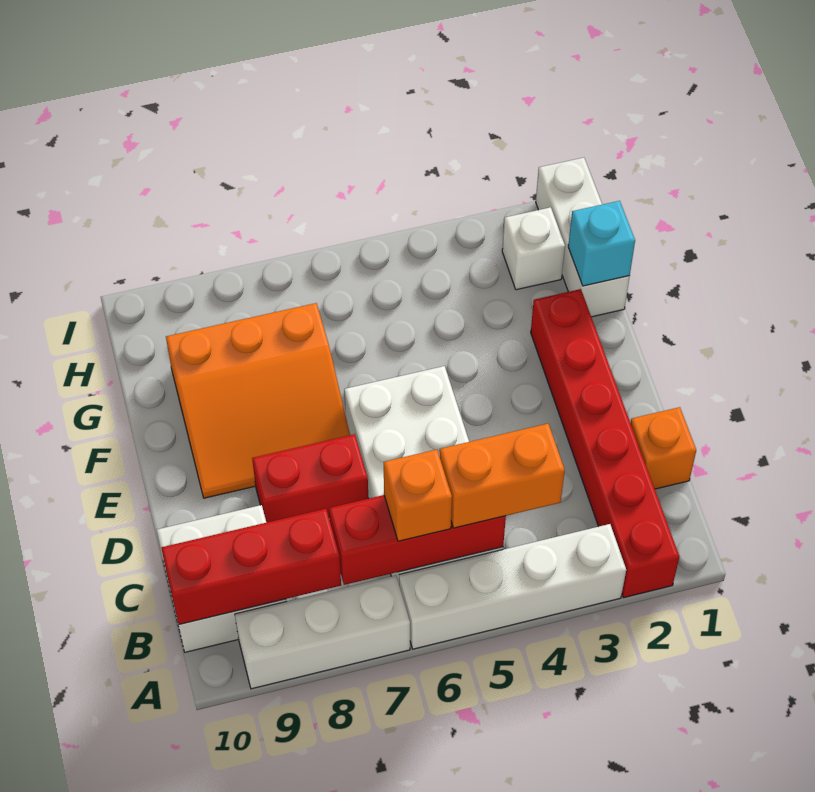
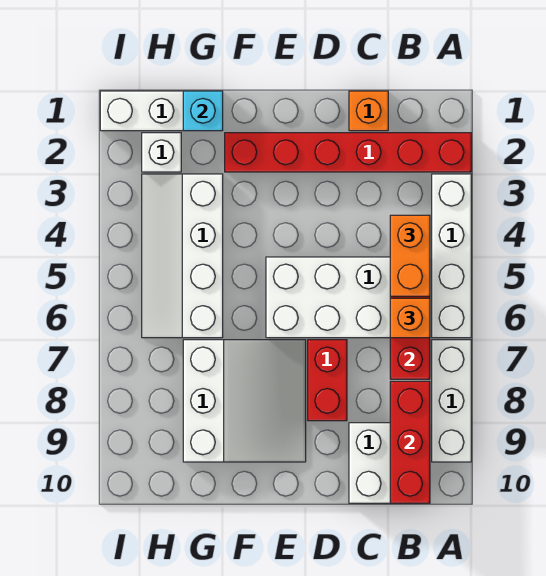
orange 3x3 slope [166,303,350,498] -> white 3x3 slope [183,340,306,462]
none -> white 2x4 slope [142,174,223,338]

